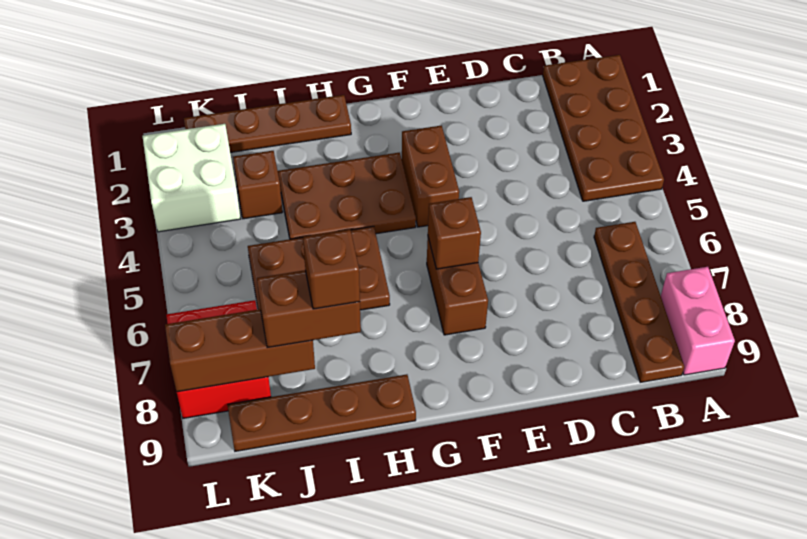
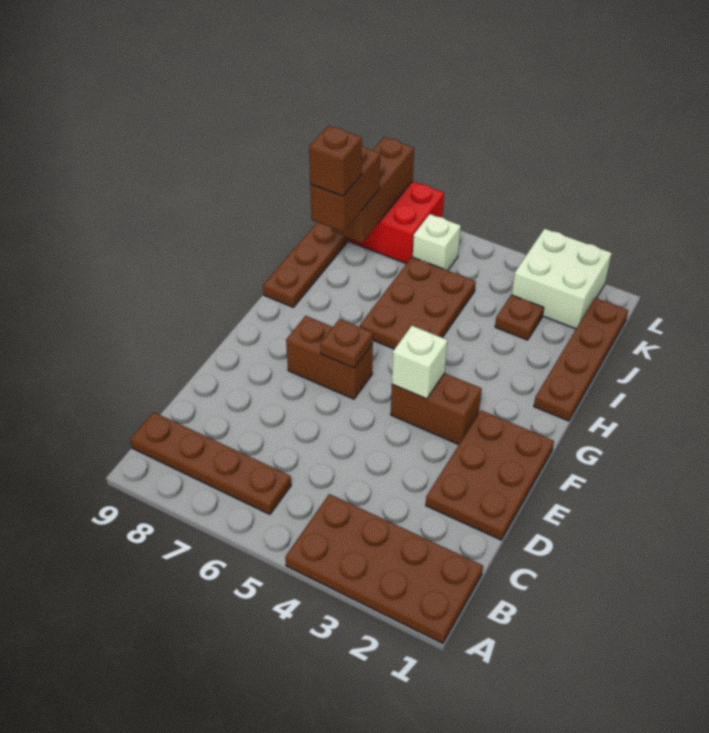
pink 1x2 brick [661,267,735,375] -> none
none -> white 1x1 brick [392,326,447,399]
brown 1x1 brick [428,197,481,269] -> brown 1x1 plate [320,319,373,368]
brown 2x3 plate [278,152,416,239] -> brown 2x3 plate moved to [426,410,554,540]
brown 1x1 brick [233,151,283,219] -> brown 1x1 plate [495,295,544,340]
none -> white 1x1 brick [413,214,461,270]

